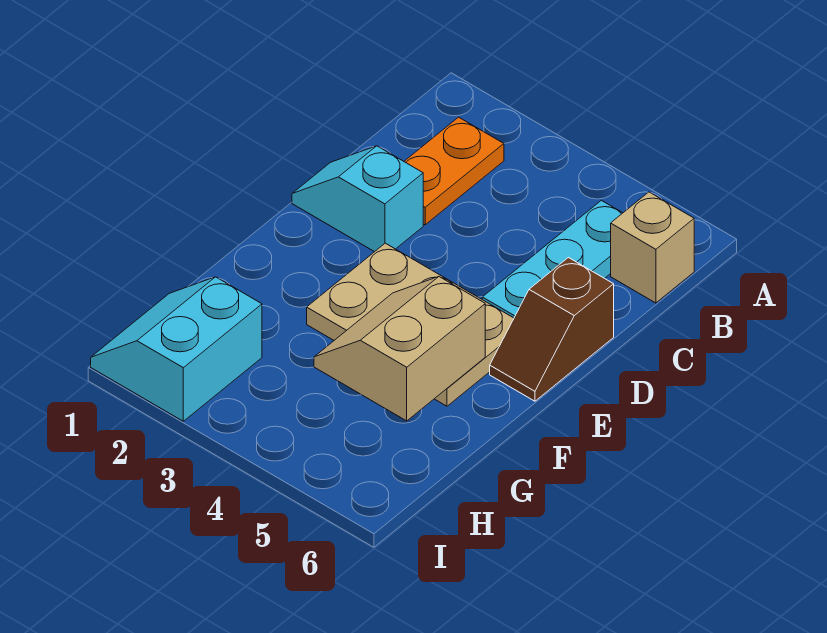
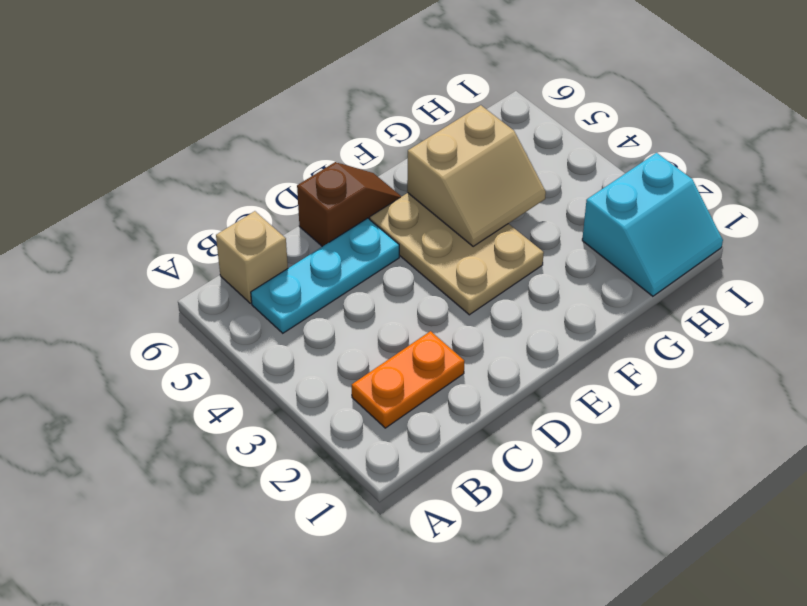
cyan 1x2 slope [292,146,423,252] -> none

